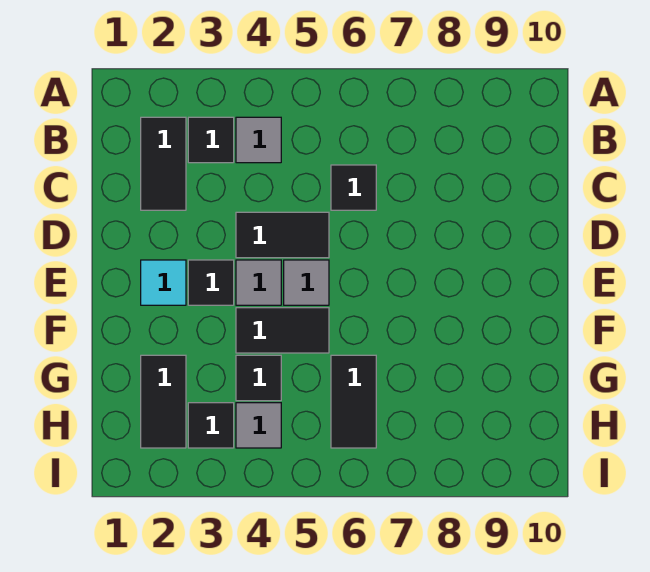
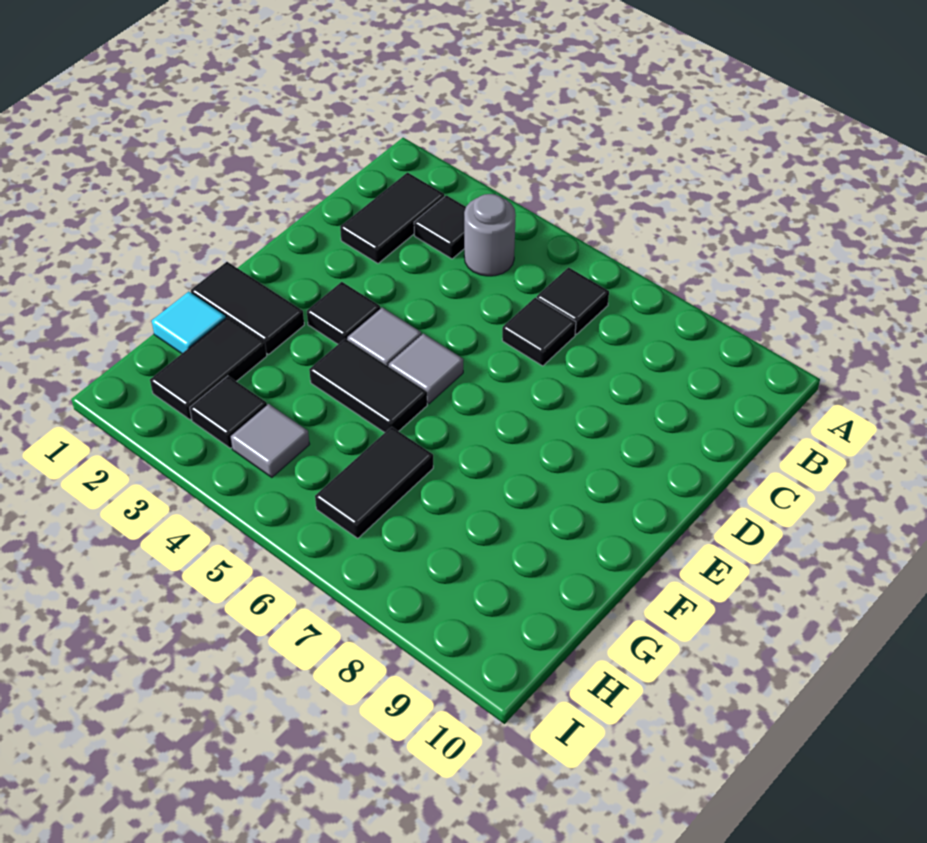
grey 1x1 tile [236,117,281,163] -> grey 1x1 round brick [464,194,516,276]
black 1x2 tile [236,212,329,258] -> black 1x2 tile moved to [191,262,304,354]
cyan 1x1 tile [141,260,186,305] -> cyan 1x1 tile moved to [152,292,226,353]
black 1x1 tile [236,355,281,401] -> black 1x1 tile moved to [537,267,609,334]

